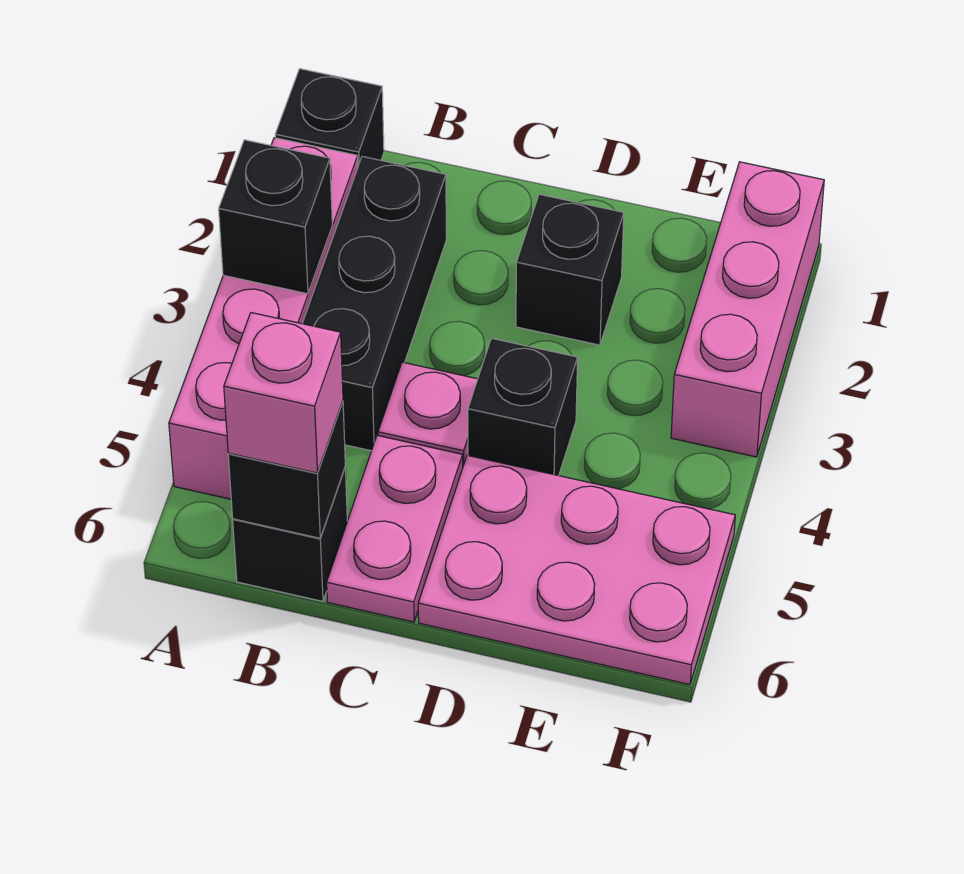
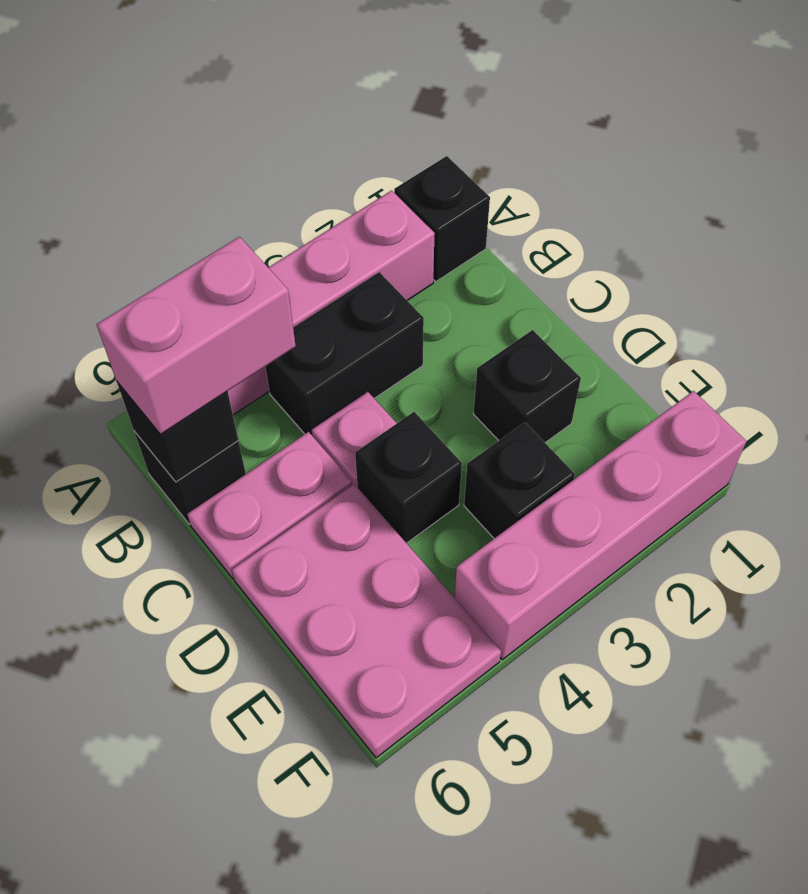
black 1x1 brick [219,140,332,294] -> black 1x1 brick moved to [464,422,575,538]
black 1x3 brick [302,157,446,451] -> black 1x2 brick [265,272,424,435]
pink 1x1 brick [224,313,343,473] -> pink 1x2 brick [97,237,296,435]
pink 1x3 brick [671,162,824,457] -> pink 1x4 brick [454,391,746,659]

